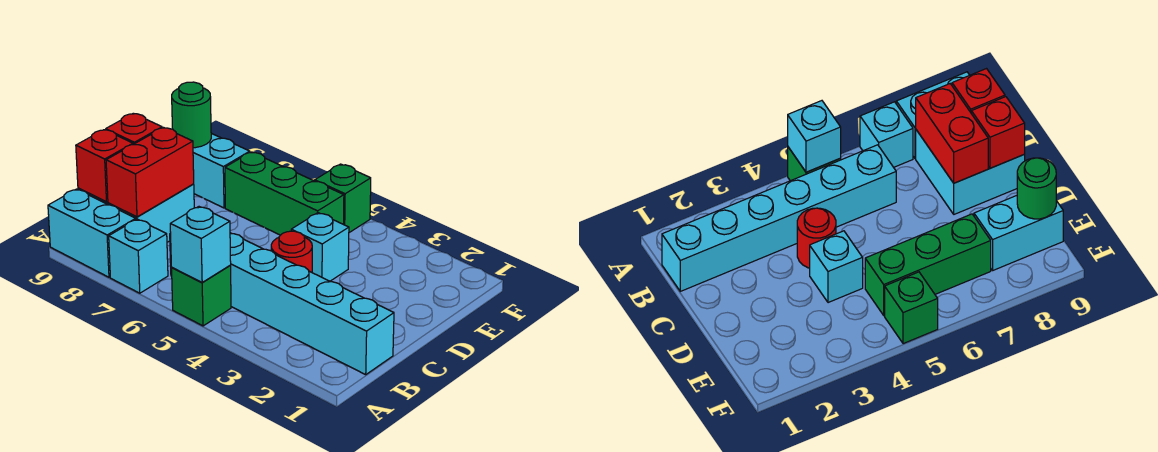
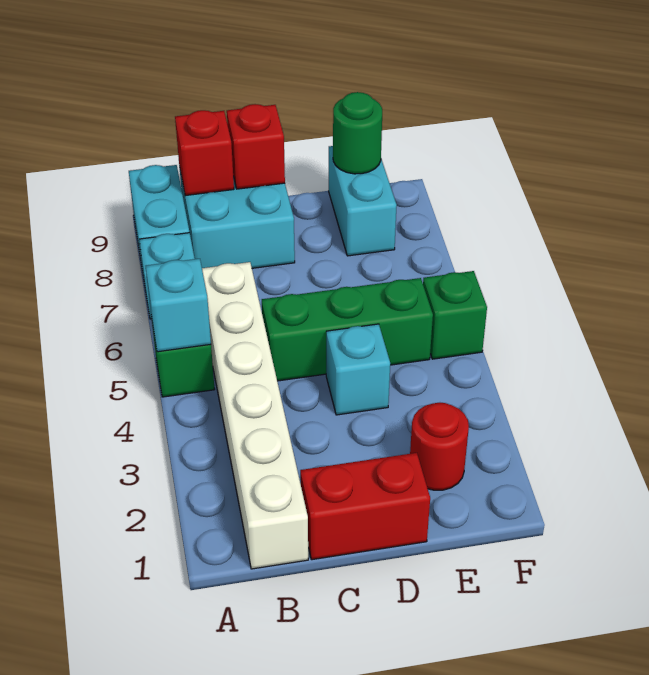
cyan 1x6 brick [170,233,394,375] -> white 1x6 brick [202,262,308,569]
red 1x2 brick [106,128,194,217] -> red 1x2 brick moved to [300,453,430,560]
red 1x1 round brick [271,231,312,272] -> red 1x1 round brick moved to [410,403,469,490]
green 1x3 brick [225,152,344,235] -> green 1x3 brick turned to [262,278,433,381]

